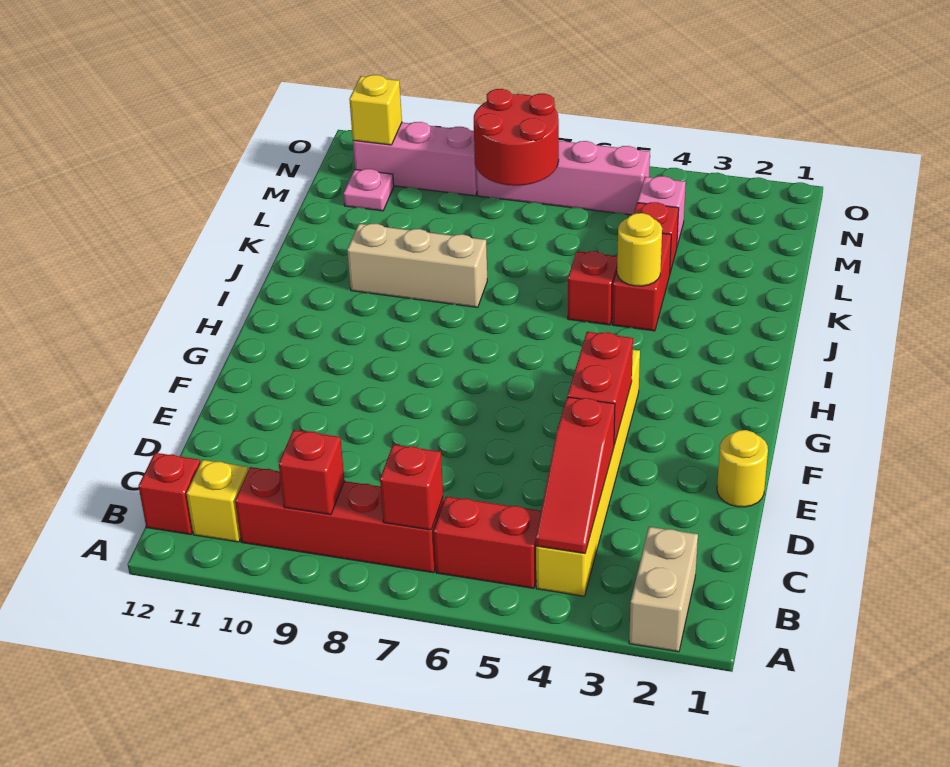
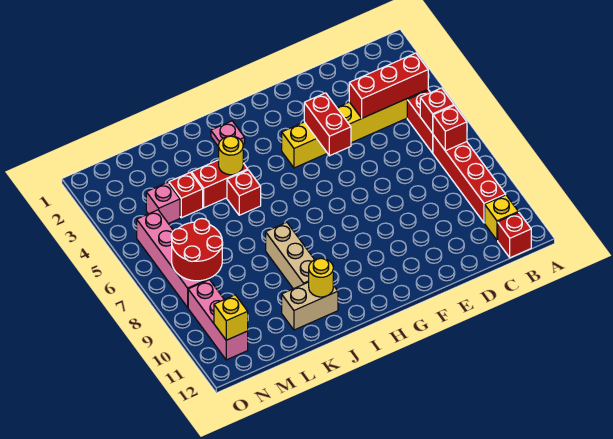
tan 1x2 brick [629,527,698,652] -> tan 1x2 brick moved to [282,282,338,330]
red 1x3 slope [536,397,615,554] -> red 1x3 brick [349,53,428,118]
red 1x1 brick [279,430,345,515] -> red 1x1 brick moved to [420,88,454,133]
yellow 1x1 round brick [717,430,768,507] -> yellow 1x1 round brick moved to [309,258,333,297]
red 1x2 brick [568,332,633,445] -> red 1x2 brick turned to [304,93,351,156]
pink 1x1 plate [344,169,394,211] -> pink 1x1 plate moved to [211,121,245,147]

